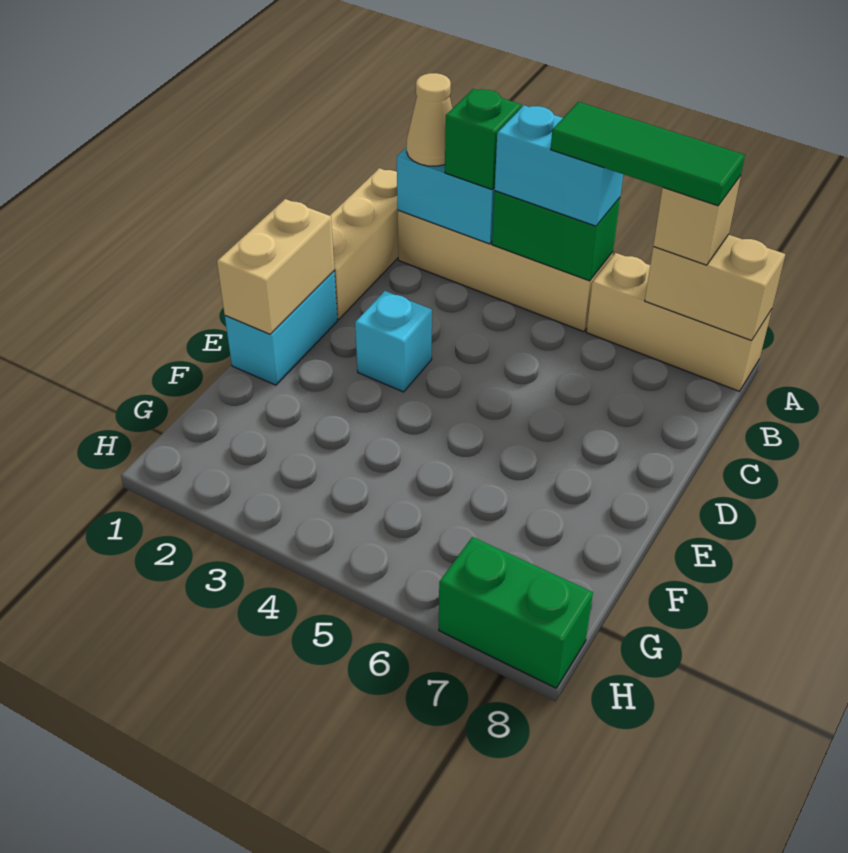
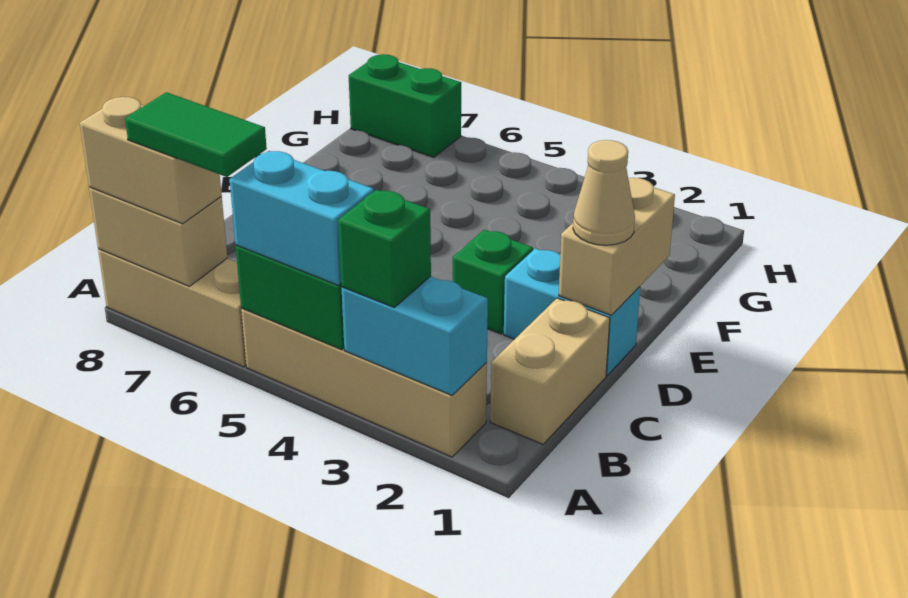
tan 1x3 brick [330,168,398,319] -> tan 1x2 brick [490,298,610,444]
tan 1x1 cone [407,73,452,166] -> tan 1x1 cone moved to [573,140,635,245]
green 1x3 tile [551,102,745,206] -> green 1x2 tile [125,92,267,177]
tan 1x1 brick [653,176,741,265] -> tan 1x2 brick [80,97,222,224]
cyan 1x2 brick [225,271,338,385] -> cyan 1x2 brick turned to [504,248,640,375]
cyan 1x1 brick [355,291,432,392] -> green 1x1 brick [453,230,533,334]

